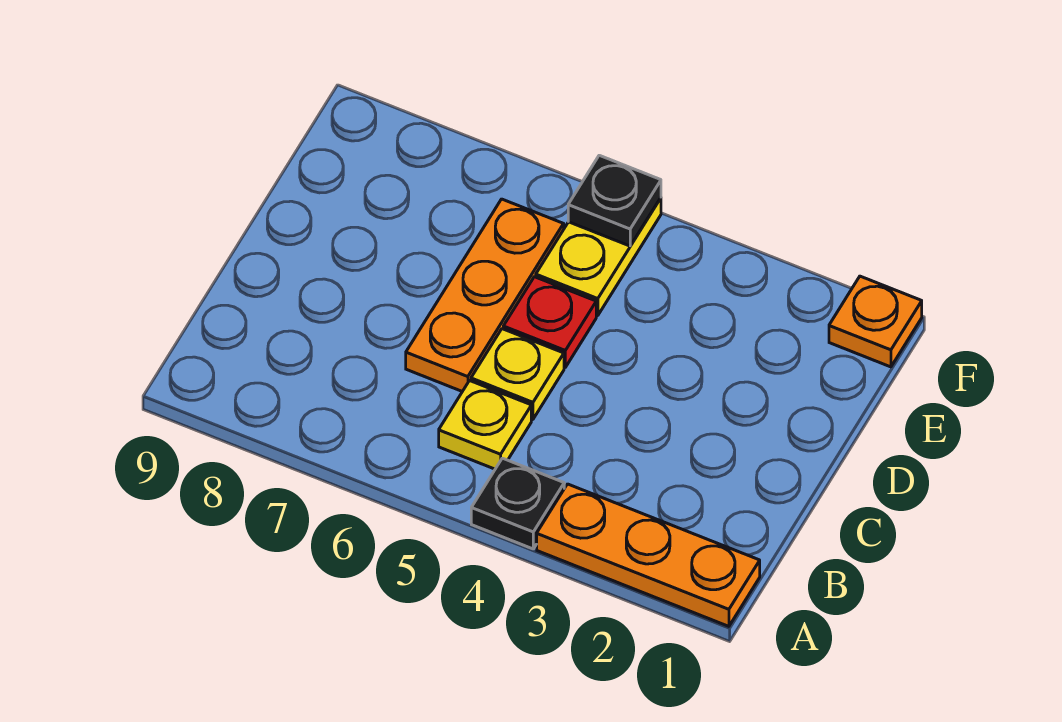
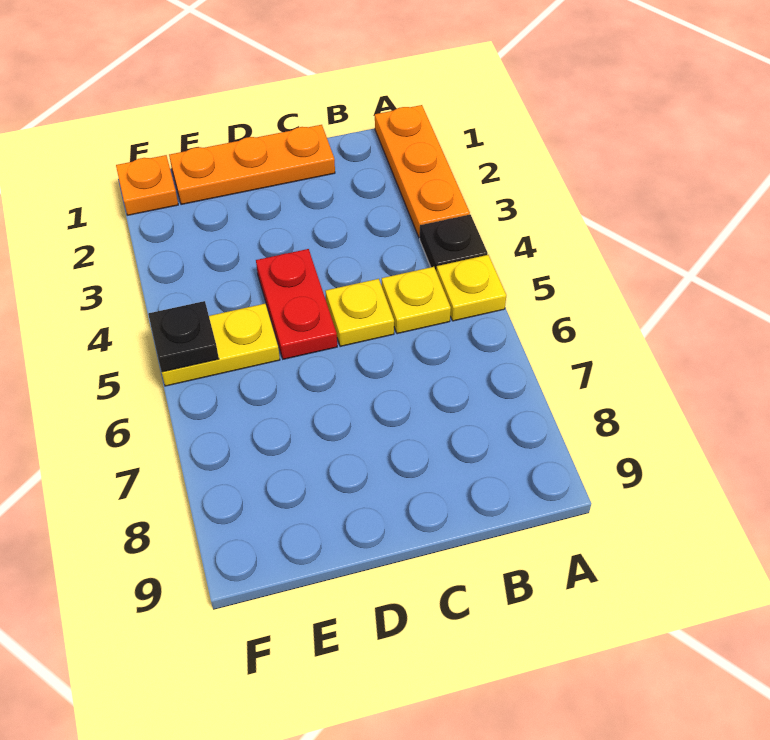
none -> yellow 1x1 plate [436,255,506,321]
orange 1x3 plate [406,199,564,392] -> orange 1x3 plate moved to [169,125,335,205]
red 1x1 plate [503,277,596,367] -> red 1x2 plate [256,249,337,359]

